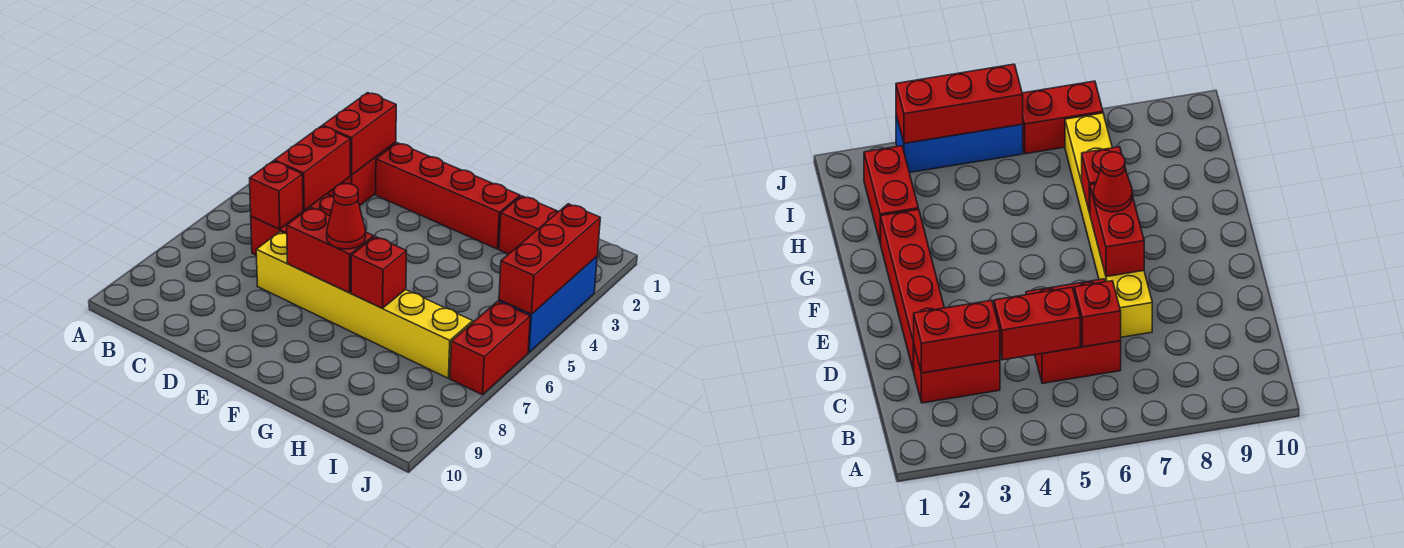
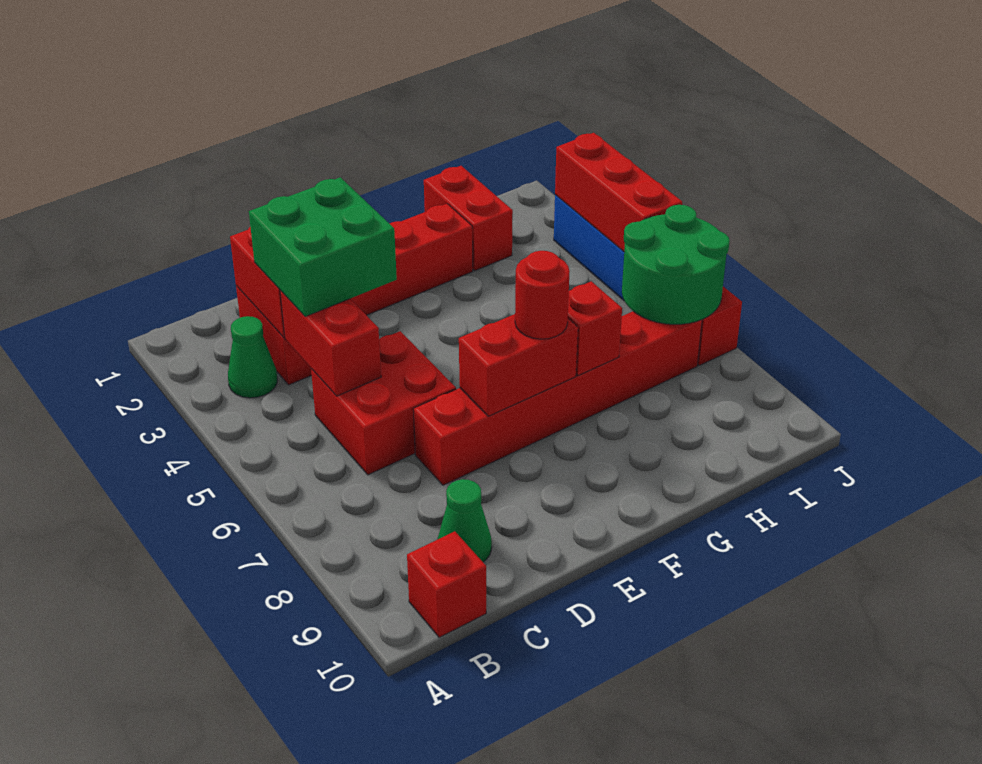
none -> green 1x1 cone [228,316,277,398]
none -> green 2x2 brick [249,177,397,317]
red 1x1 brick [250,161,303,229] -> red 1x1 brick moved to [407,531,486,638]
none -> green 1x1 cone [438,479,492,562]
yellow 1x6 brick [256,232,473,378] -> red 1x6 brick [413,311,702,485]
red 1x1 cone [327,184,366,249] -> red 1x1 round brick [515,251,570,339]
red 1x2 brick [499,196,559,254] -> red 1x2 brick turned to [424,166,513,271]
none -> green 2x2 round brick [622,205,730,324]

